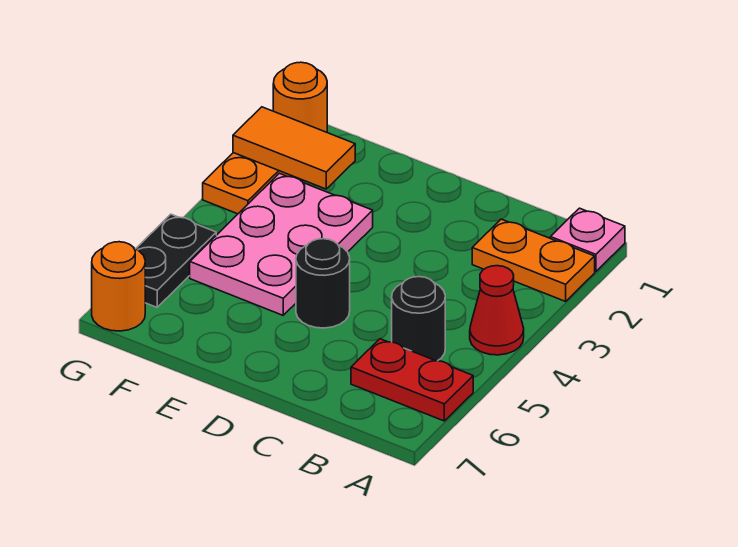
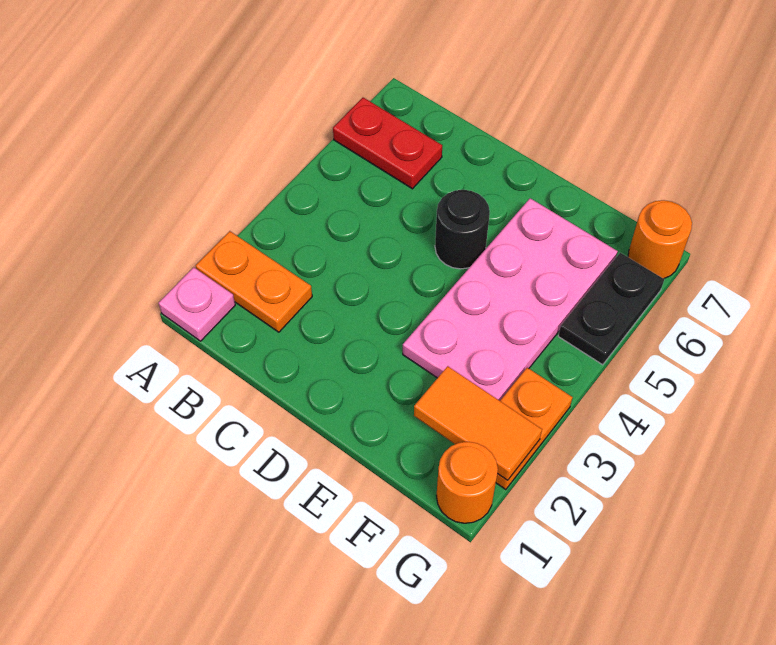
red 1x1 cone [470,266,524,355] -> none
black 1x1 round brick [392,277,445,361] -> none
pink 2x3 plate [190,173,373,315] -> pink 2x4 plate [403,198,618,401]

